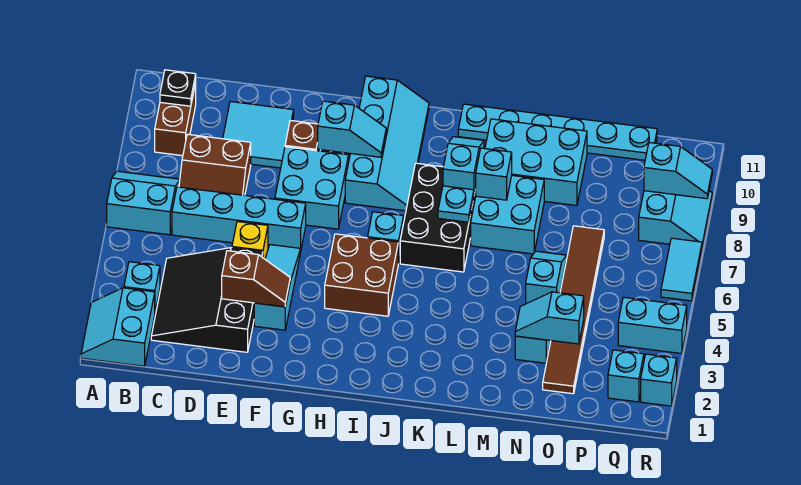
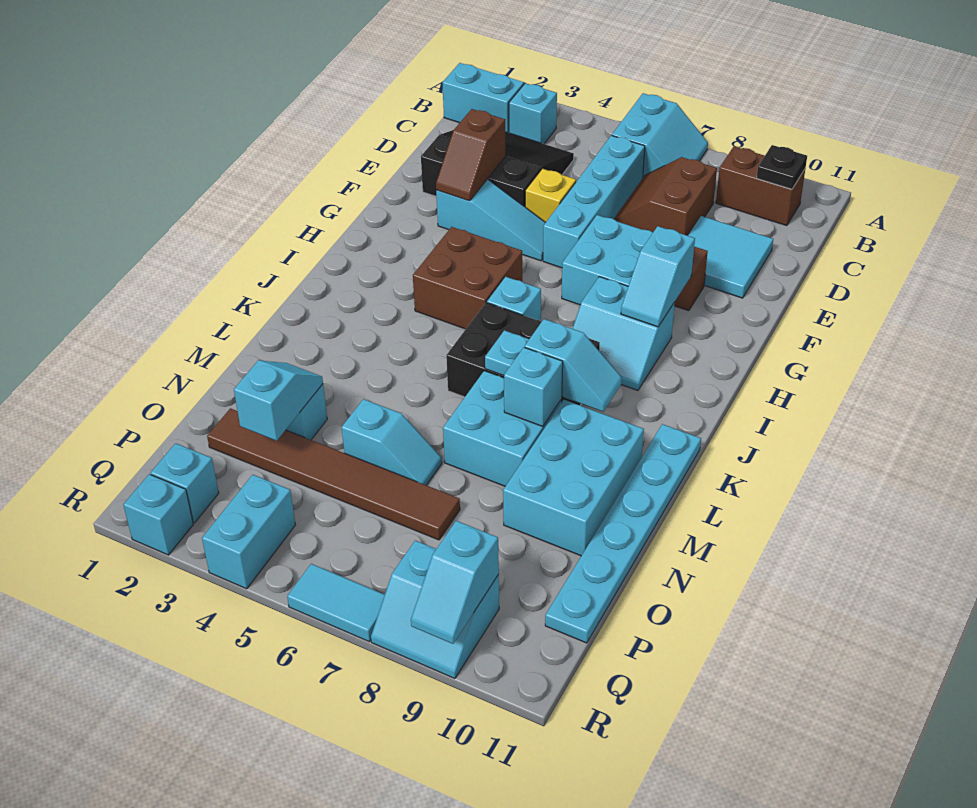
cyan 2x4 slope [345,76,429,211] -> cyan 2x2 slope [573,277,675,391]

